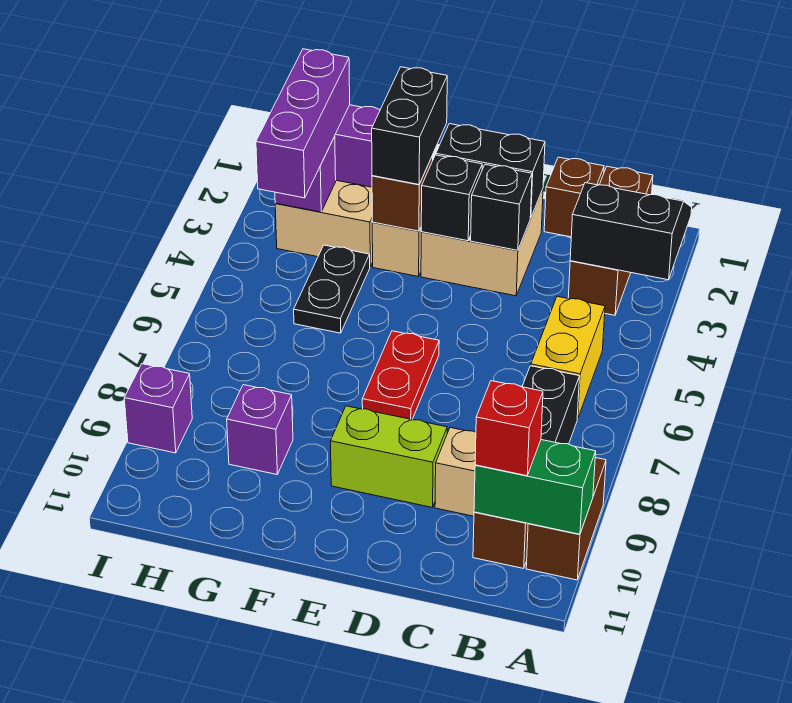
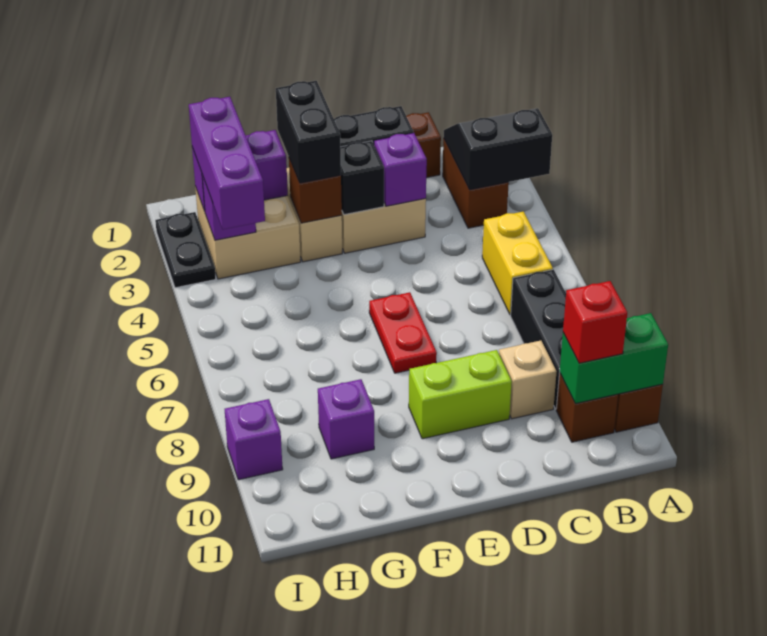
brown 1x3 brick [568,166,653,315] -> brown 1x2 brick [443,138,509,228]
black 1x1 brick [471,165,532,250] -> purple 1x1 brick [374,133,427,206]
black 1x2 plate [294,245,370,333] -> black 1x2 plate moved to [155,212,216,288]

